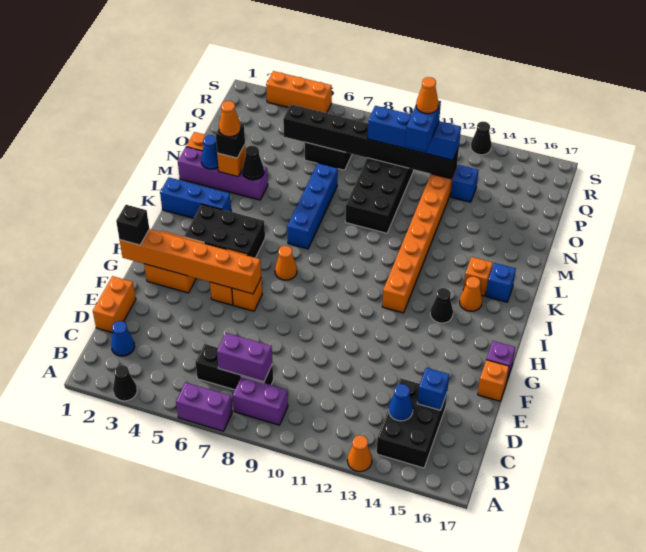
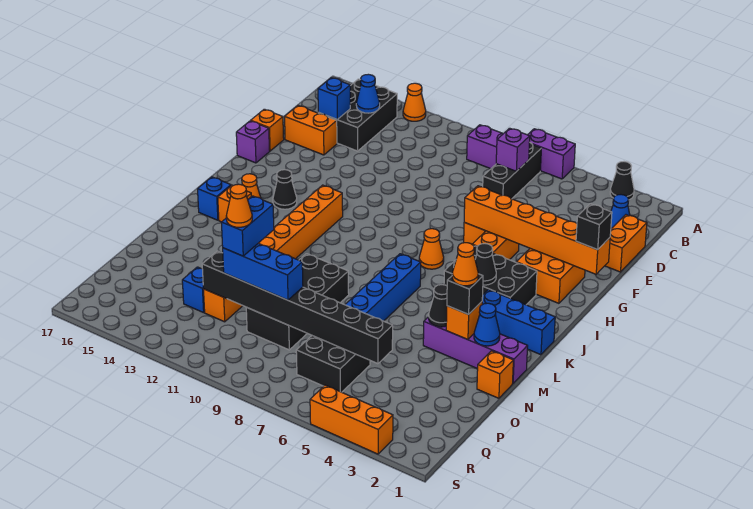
black 1x3 brick [195,344,273,390] -> black 1x3 brick turned to [483,142,541,199]
purple 1x2 brick [217,333,273,382] -> purple 1x1 brick [496,128,530,171]
none -> orange 1x2 brick [285,106,337,155]
blue 1x4 brick [368,106,461,160] -> blue 1x3 brick [223,244,303,300]
black 1x1 cone [471,122,491,155] -> black 1x1 cone moved to [475,244,496,285]

